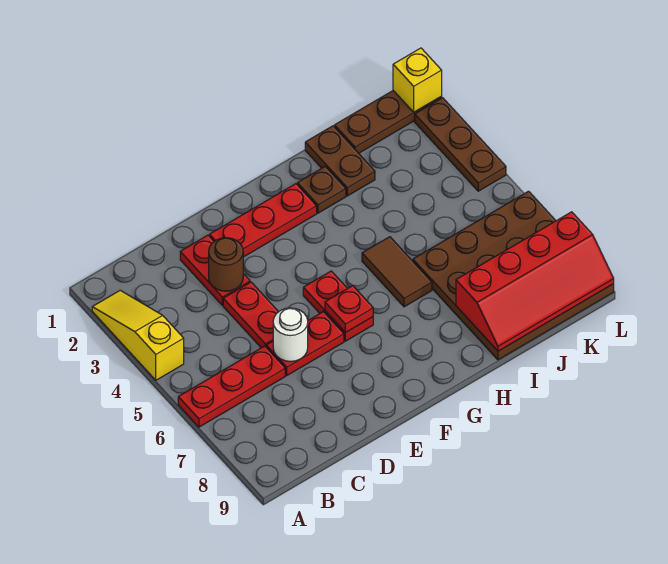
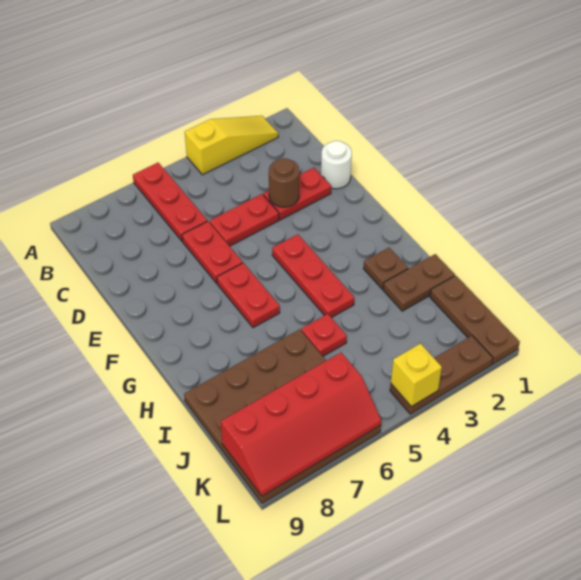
white 1x1 round brick [273,308,308,362] -> white 1x1 round brick moved to [321,141,352,189]
red 1x3 plate [210,184,317,257] -> red 1x3 plate moved to [272,234,354,318]
red 1x2 plate [303,271,373,341] -> red 1x2 plate turned to [217,263,280,328]
red 1x1 plate [325,286,373,333] -> red 1x1 plate moved to [301,314,347,356]
brown 1x2 tile [362,237,432,307] -> none
red 2x4 slope [456,212,614,351] -> red 2x4 slope turned to [221,353,381,496]
yellow 1x1 brick [393,48,442,112] -> yellow 1x1 brick moved to [391,344,442,407]

